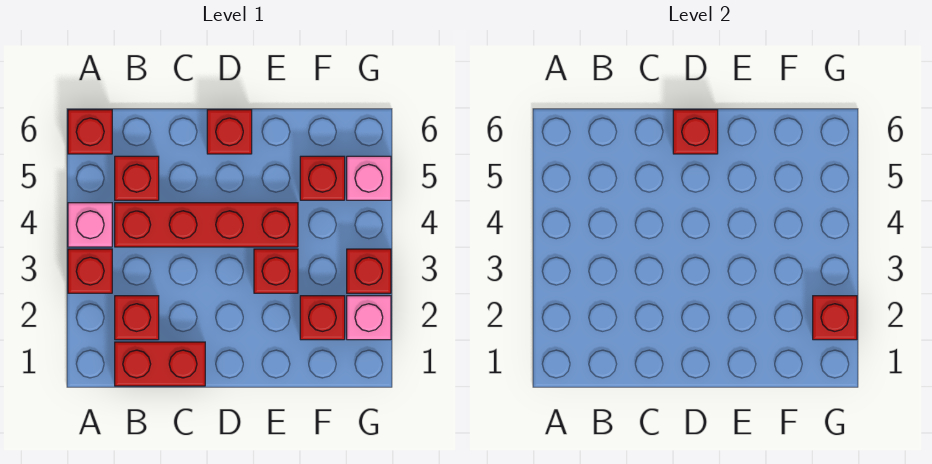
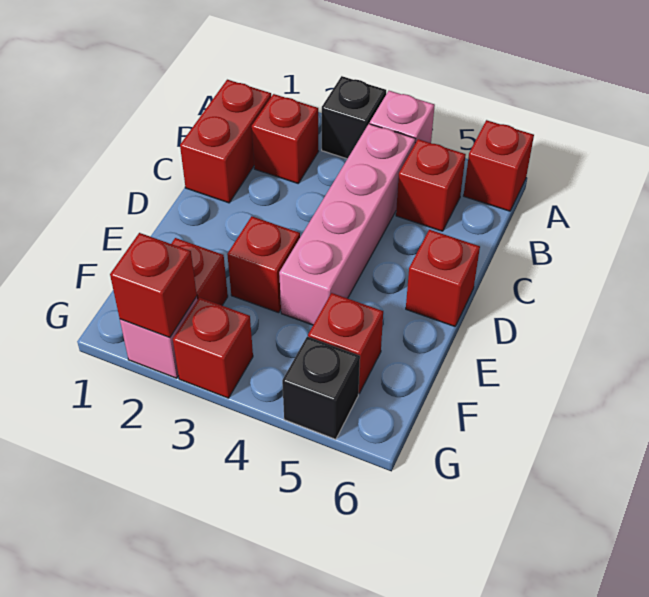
red 1x1 brick [68,249,112,293] -> black 1x1 brick [322,76,386,159]
red 1x4 brick [115,203,298,247] -> pink 1x4 brick [279,124,415,325]
red 1x1 brick [673,110,718,154] -> none
pink 1x1 brick [347,156,391,200] -> black 1x1 brick [282,337,360,439]

